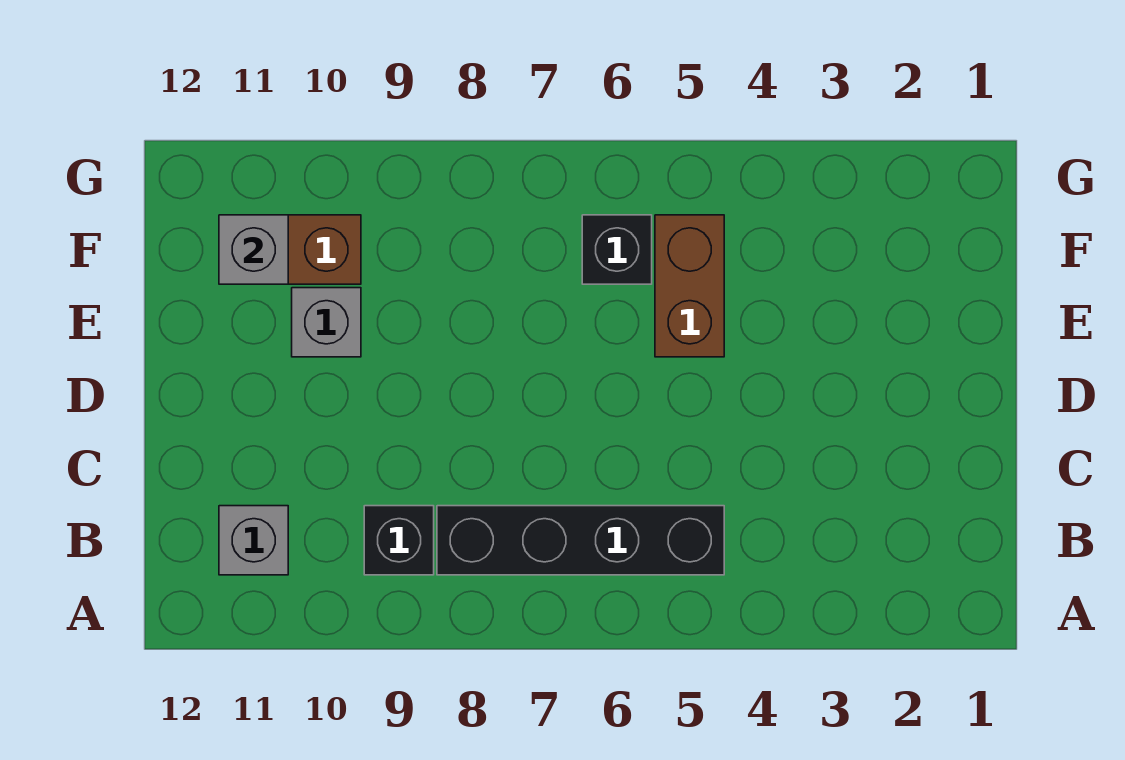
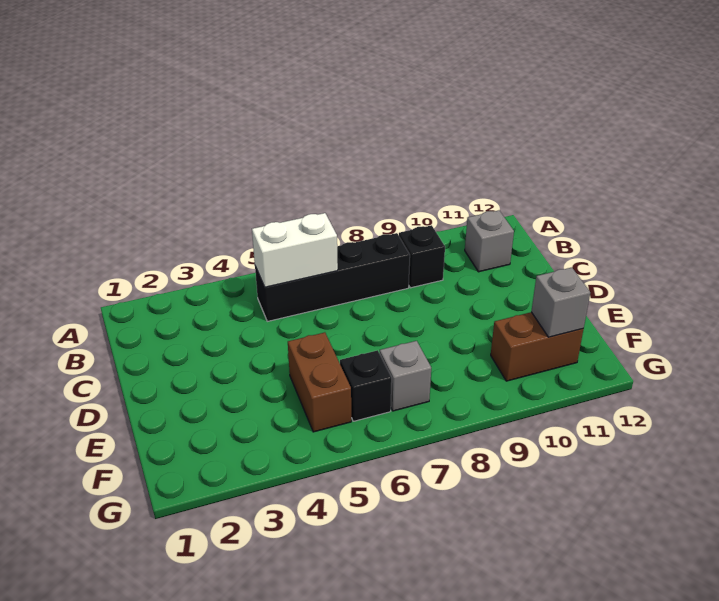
none -> white 1x2 brick [252,213,338,287]
grey 1x1 brick [292,288,361,357] -> grey 1x1 brick moved to [380,341,431,411]

